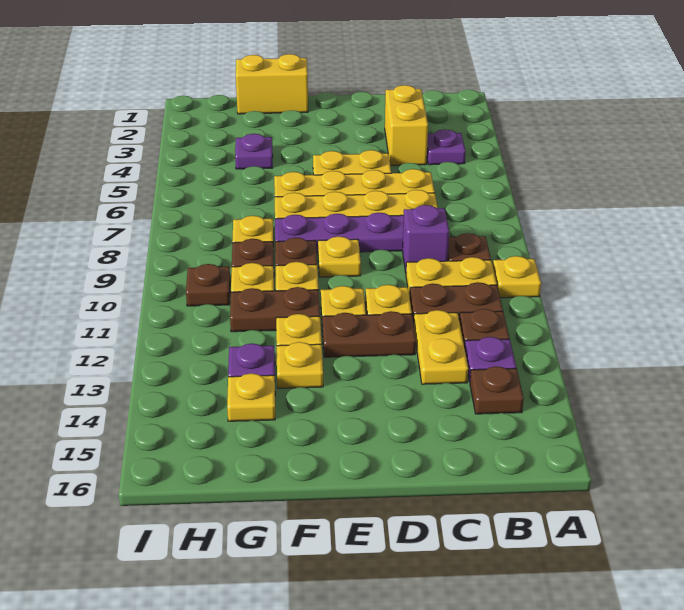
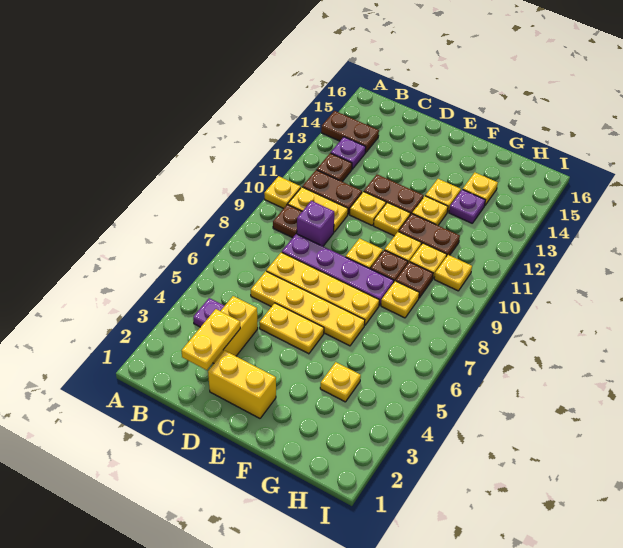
brown 1x1 plate [470,366,524,414] -> brown 1x2 plate [321,111,379,153]
yellow 1x2 plate [414,310,468,384] -> yellow 1x2 plate moved to [182,309,240,370]
yellow 1x2 brick [236,54,308,114] -> yellow 1x2 brick moved to [208,351,276,418]
purple 1x1 plate [235,134,273,169] -> yellow 1x1 plate [320,362,361,402]
brown 1x1 plate [186,264,230,306] -> yellow 1x1 plate [434,255,472,291]

